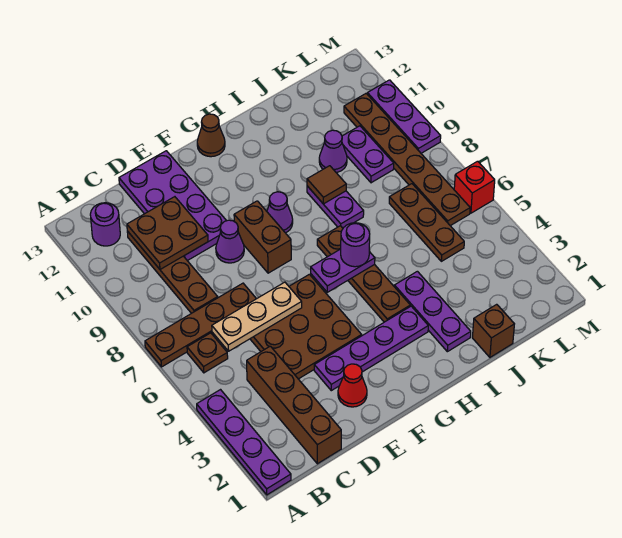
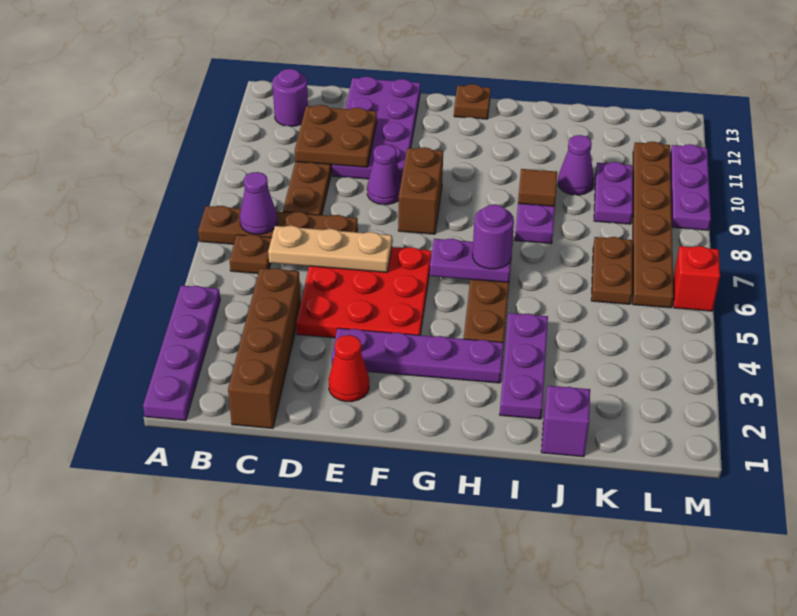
brown 3x3 plate [250,274,362,379] -> red 3x3 plate [296,247,431,338]
purple 1x1 cone [267,192,293,233] -> purple 1x1 cone moved to [240,172,277,234]
brown 1x1 cone [197,114,225,157] -> brown 1x1 plate [454,84,491,119]
brown 1x1 brick [472,304,514,357] -> purple 1x1 brick [541,385,590,457]
brown 1x3 plate [389,184,464,261] -> brown 1x2 plate [591,237,632,304]

